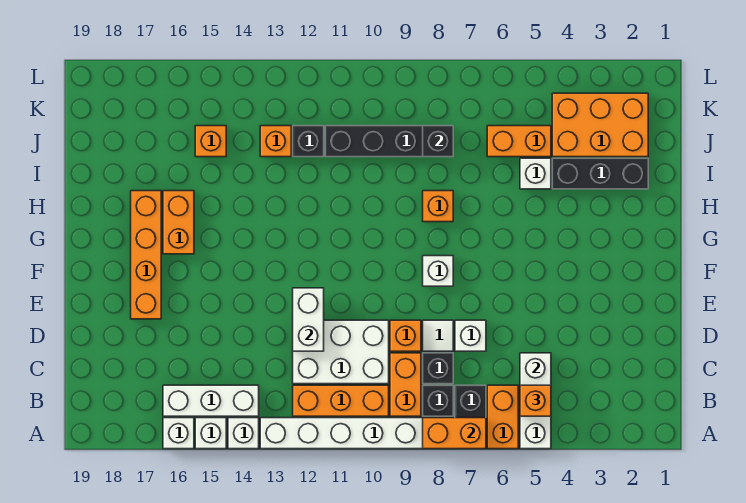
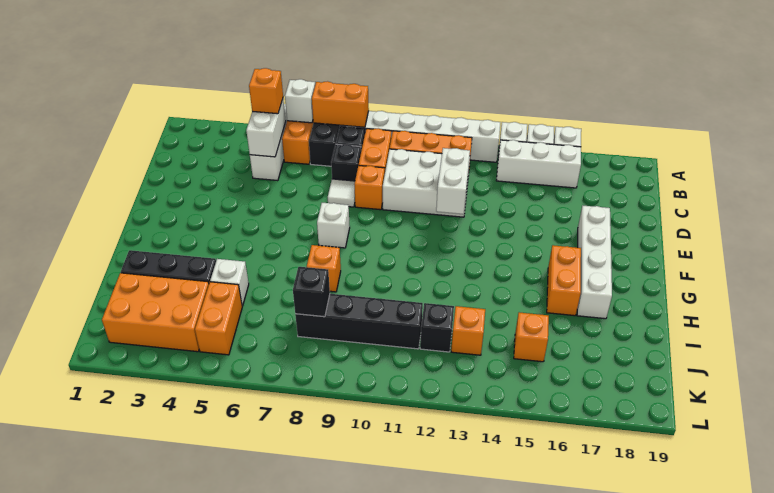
white 1x1 brick [455,320,486,351] -> white 1x1 brick moved to [285,79,315,123]
orange 1x4 brick [131,191,161,319] -> white 1x4 brick [577,206,612,319]
orange 1x2 brick [487,126,551,157] -> orange 1x2 brick turned to [195,282,242,355]

